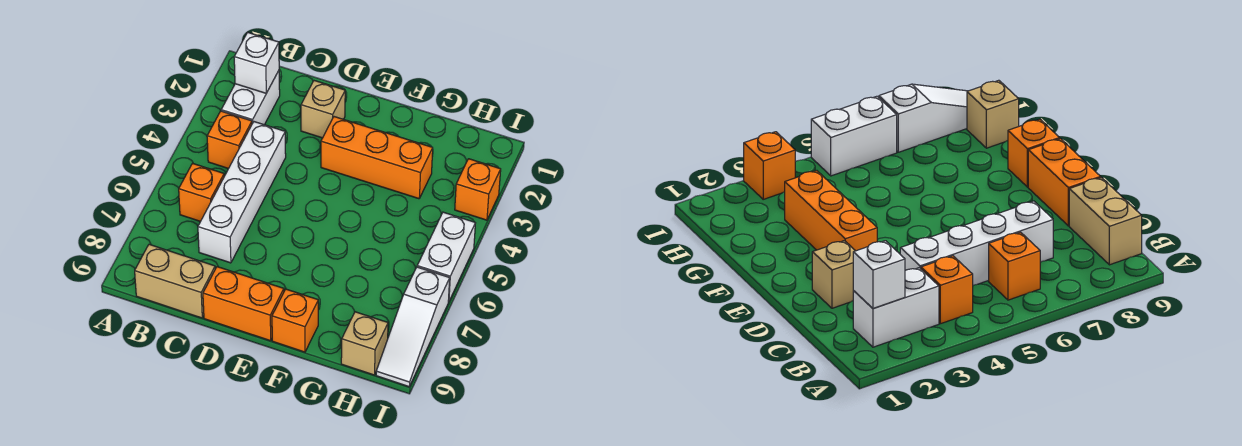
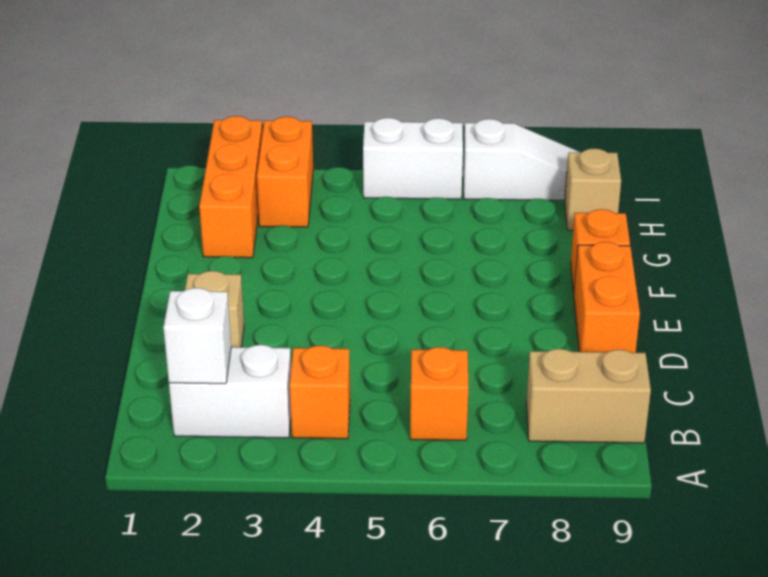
tan 1x2 brick [135,244,215,318] -> tan 1x2 brick turned to [526,349,651,443]
white 1x4 brick [198,122,286,263] -> none
orange 1x3 brick [321,117,433,199] -> orange 1x3 brick moved to [199,116,262,258]
orange 1x1 brick [455,159,501,220] -> orange 1x2 brick [257,117,313,227]

